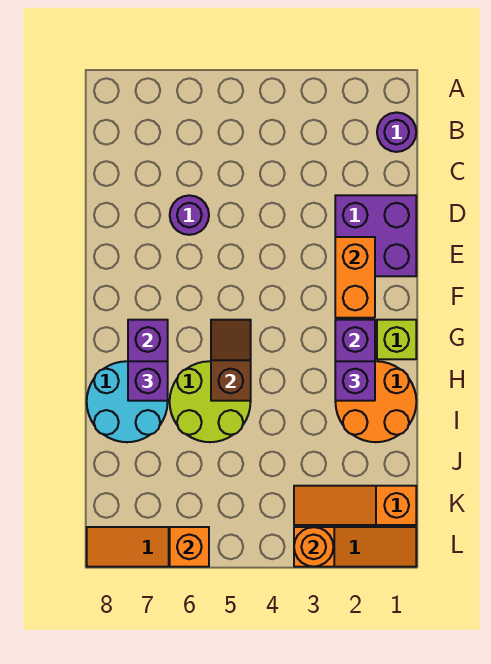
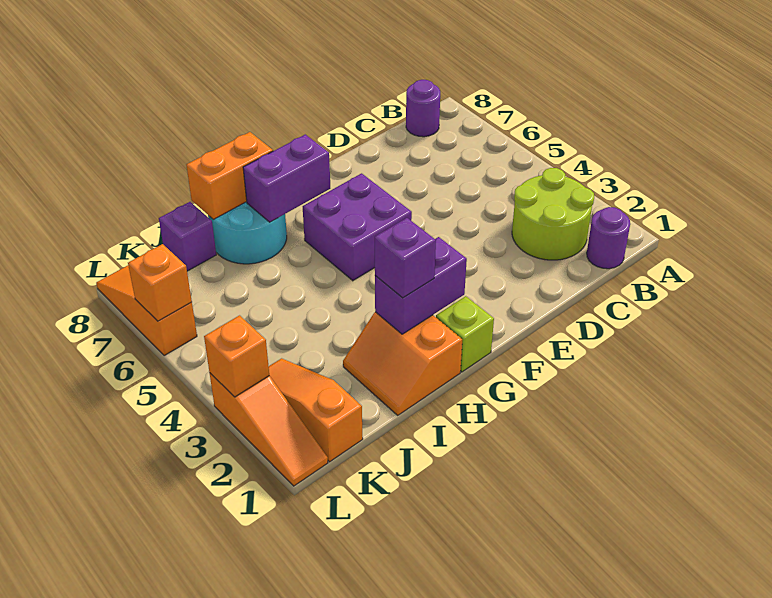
purple 2x2 brick [335,195,416,276] -> purple 2x2 brick moved to [303,173,412,281]
purple 1x1 round brick [170,195,209,235] -> purple 1x1 round brick moved to [406,80,440,137]
orange 1x2 brick [335,237,375,318] -> orange 1x2 brick moved to [187,132,273,219]
brown 1x2 slope [211,320,251,401] -> none
orange 2x2 round brick [335,361,416,442] -> orange 2x2 slope [343,312,462,415]
lime 2x2 round brick [170,361,251,442] -> lime 2x2 round brick moved to [512,168,594,260]
purple 1x1 brick [128,361,168,401] -> purple 1x1 brick moved to [159,202,216,271]
orange 1x1 round brick [294,527,333,567] -> orange 1x1 brick [204,315,269,397]

